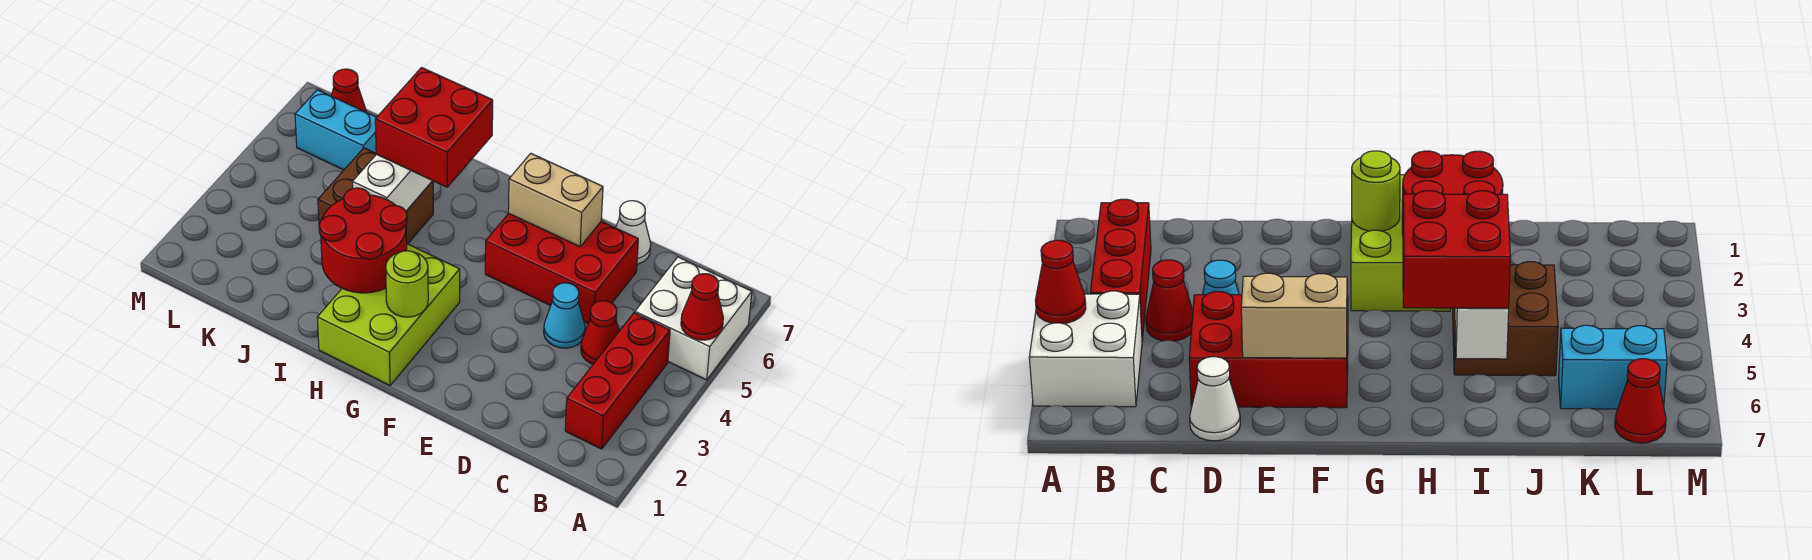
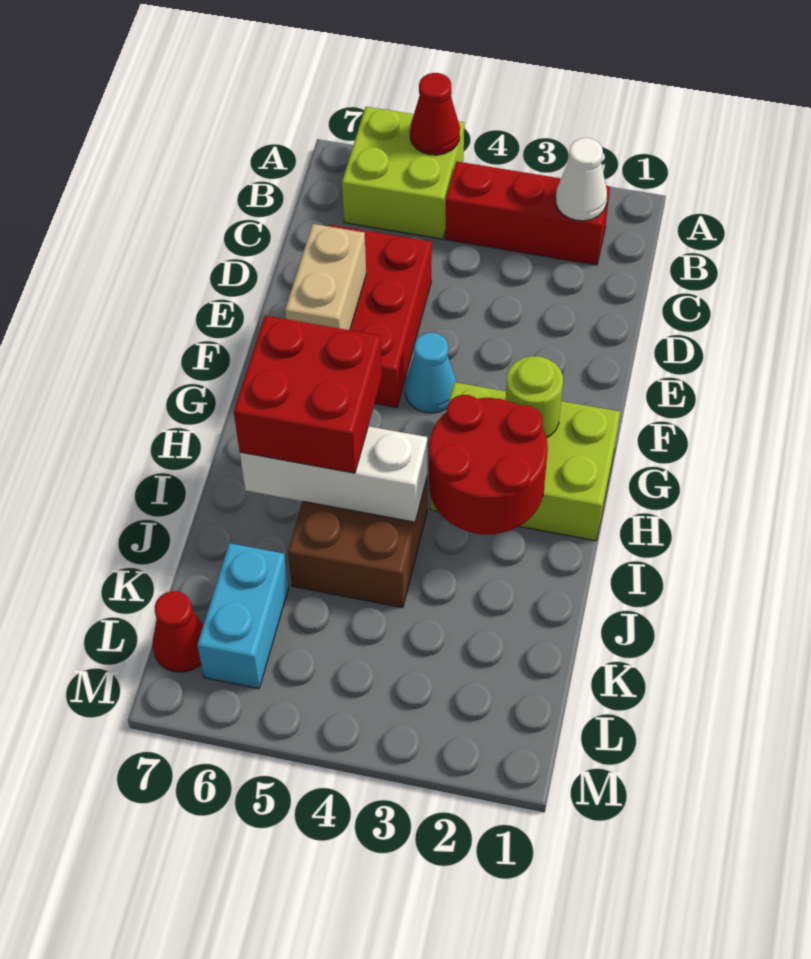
white 2x2 brick [635,257,752,380] -> lime 2x2 brick [342,107,464,239]
red 1x1 cone [581,301,619,364] -> none
cyan 1x1 cone [544,283,585,348] -> cyan 1x1 cone moved to [405,333,457,413]
white 1x1 cone [616,201,651,264] -> white 1x1 cone moved to [556,138,607,221]

